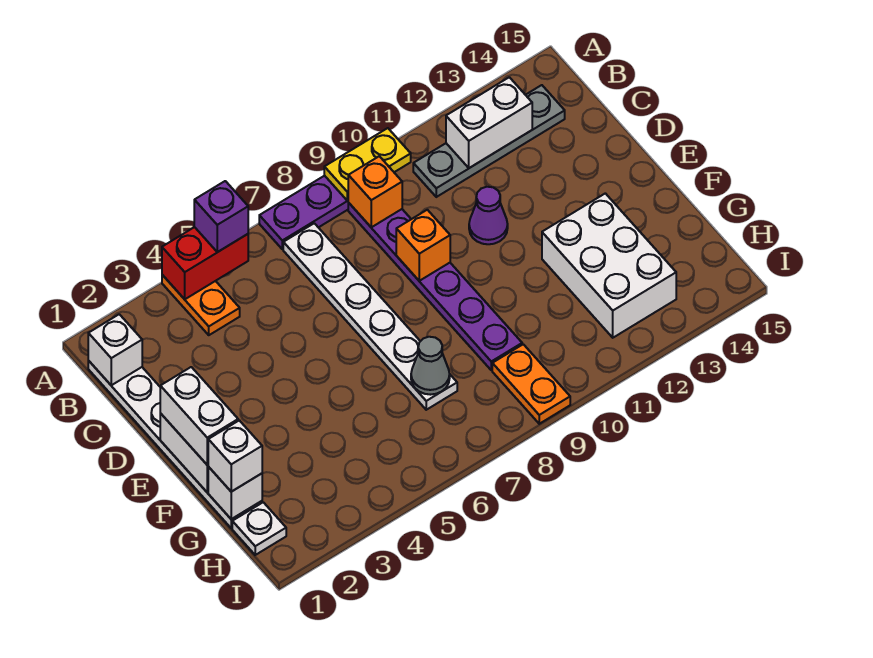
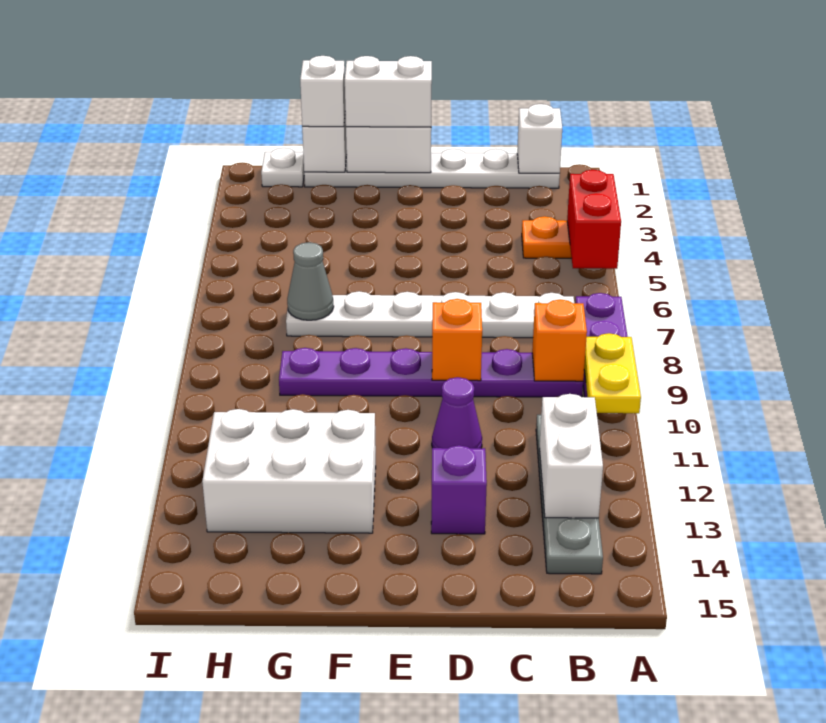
purple 1x1 brick [194,181,248,252] -> purple 1x1 brick moved to [431,445,487,534]
orange 1x2 plate [492,344,570,424] -> none

